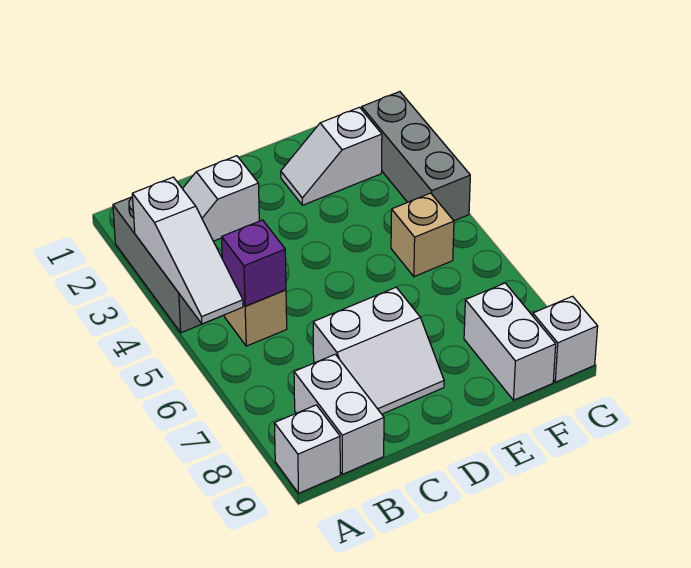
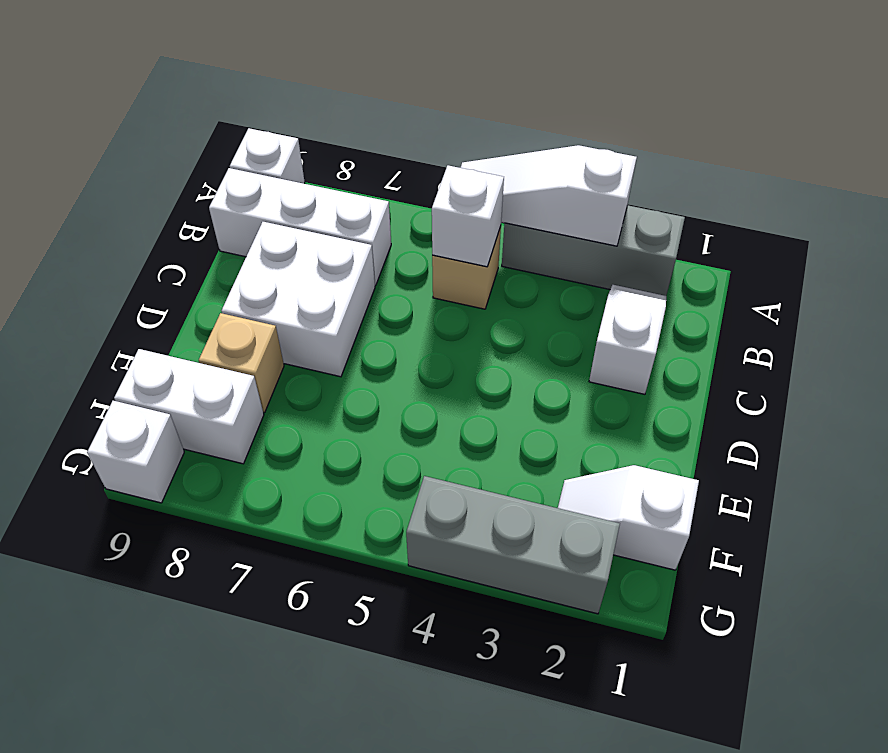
purple 1x1 brick [222,220,286,306] -> white 1x1 brick [432,165,504,267]
white 1x2 brick [294,354,384,474] -> white 1x3 brick [209,168,391,285]
white 2x2 slope [313,287,444,414] -> white 2x2 brick [222,222,375,377]
white 1x2 slope [281,107,382,205] -> white 1x2 slope turned to [558,465,699,570]
tan 1x1 brick [391,193,454,277] -> tan 1x1 brick moved to [199,313,284,412]

